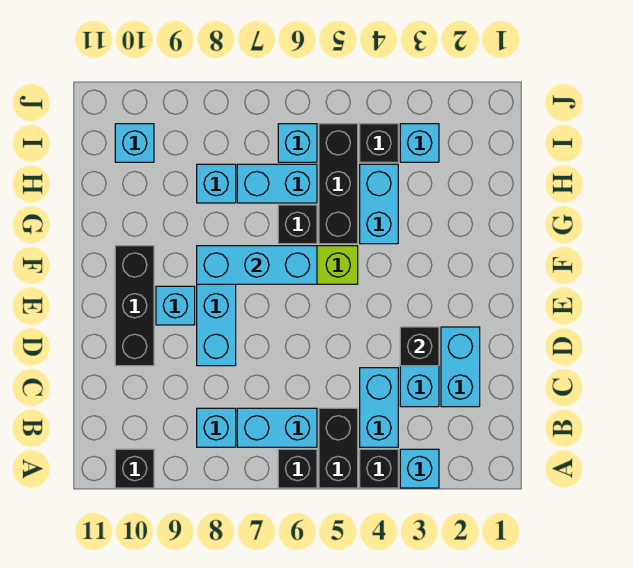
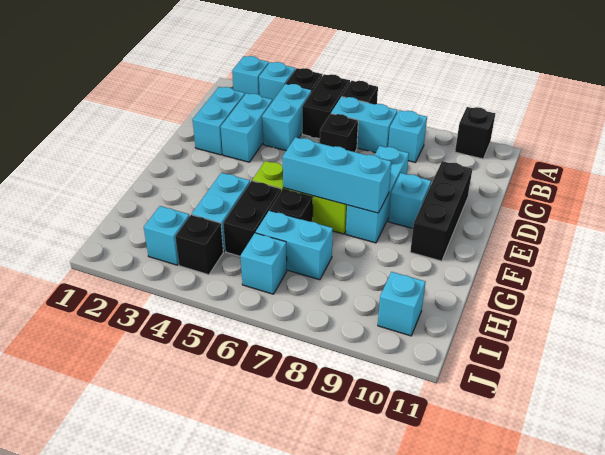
black 1x1 brick [400,327,439,366] -> black 1x1 brick moved to [320,114,358,152]
black 1x3 brick [319,124,358,244] -> black 1x2 brick [223,181,281,257]
cyan 1x1 brick [197,164,236,203] -> cyan 1x1 brick moved to [232,56,269,95]

